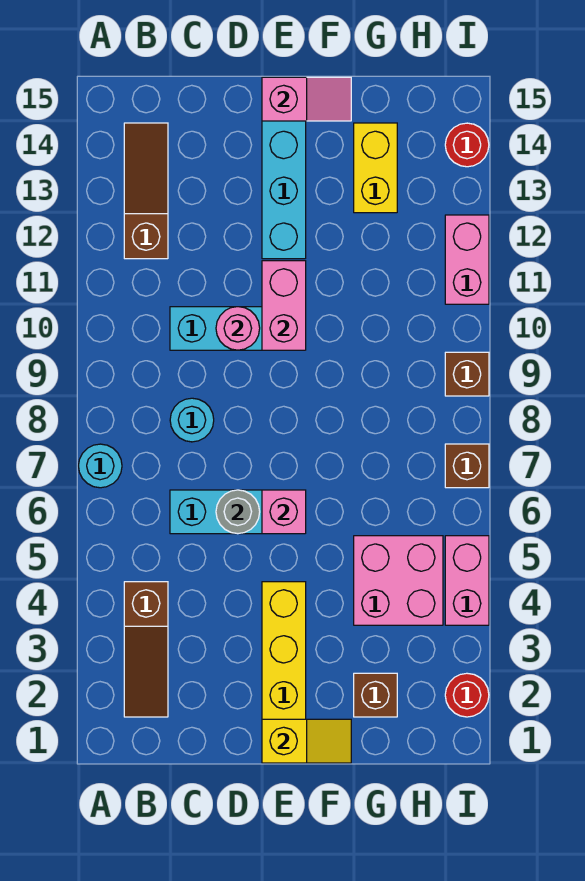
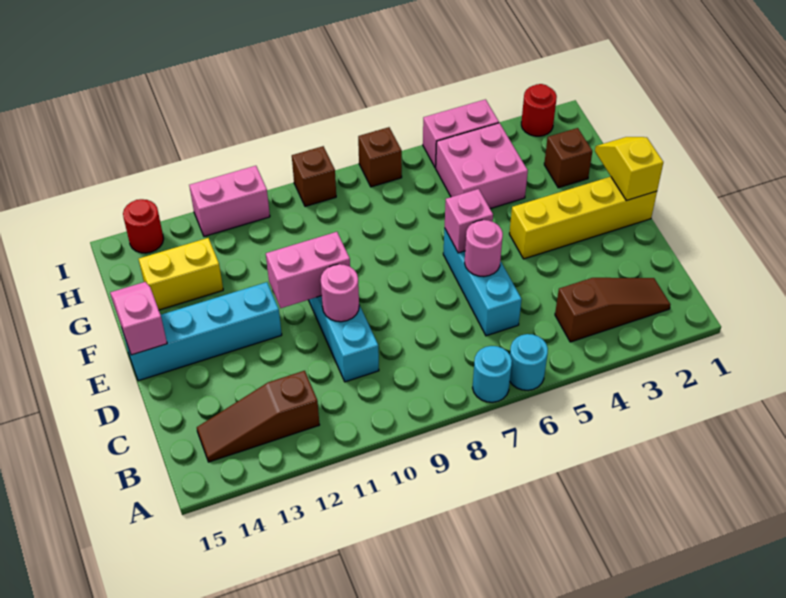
cyan 1x1 round brick [170,398,214,442] -> cyan 1x1 round brick moved to [510,334,548,390]
grey 1x1 round brick [216,490,260,534] -> pink 1x1 round brick [465,220,503,277]

